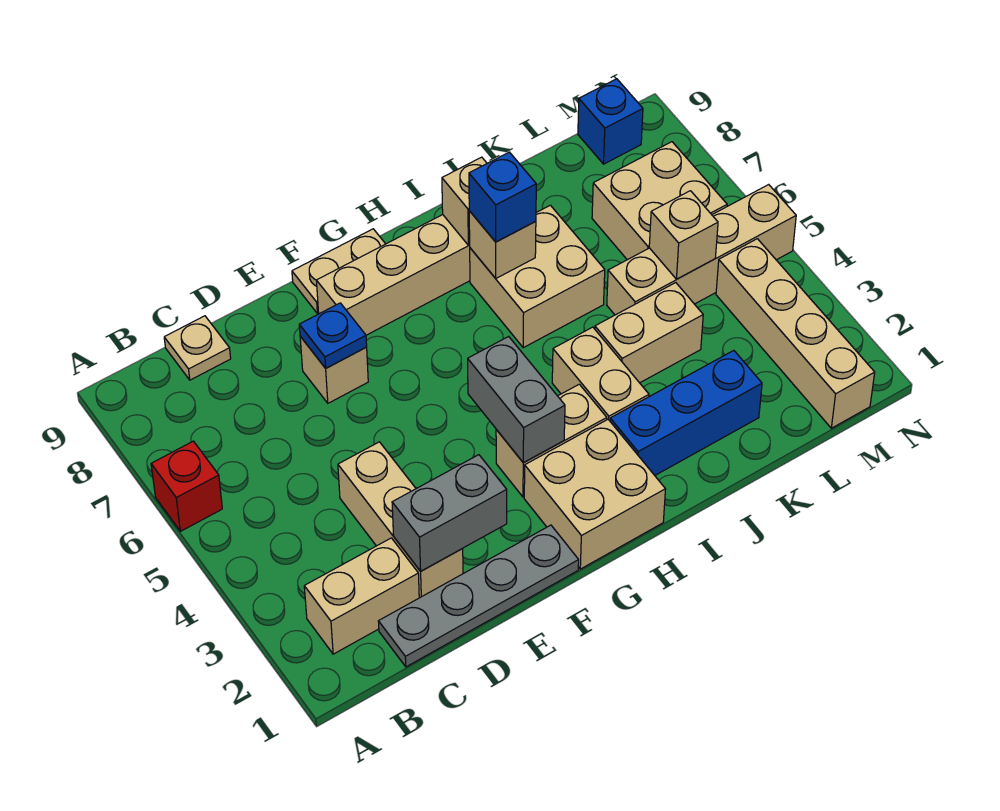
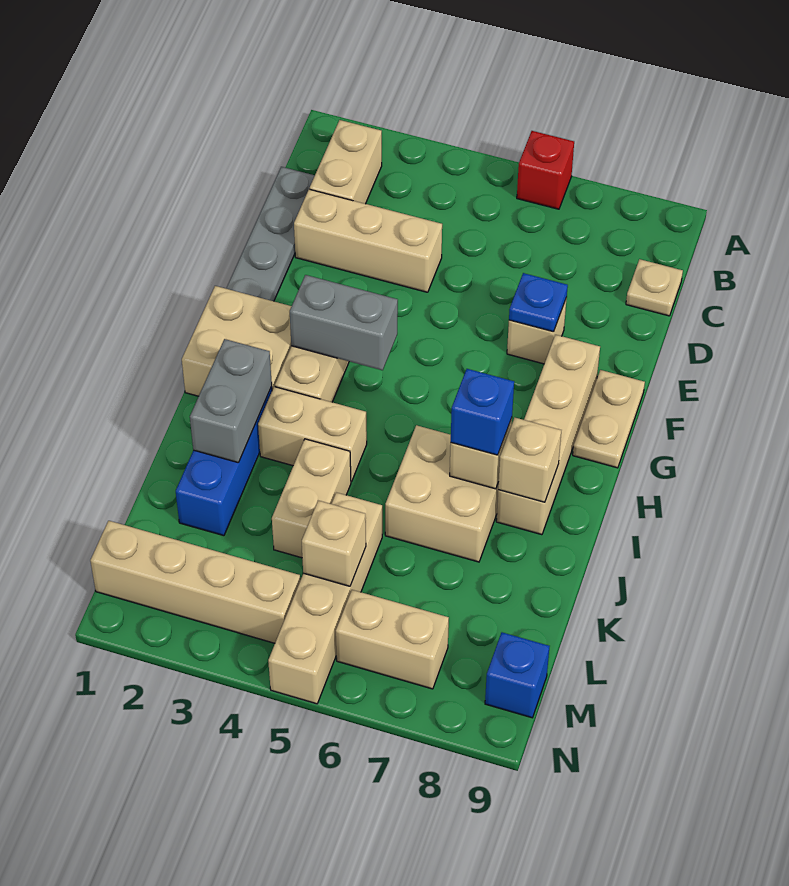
grey 1x2 brick [392,455,507,571] -> grey 1x2 brick moved to [190,339,272,463]
tan 2x2 brick [592,142,727,260] -> tan 1x2 brick [336,590,449,689]

